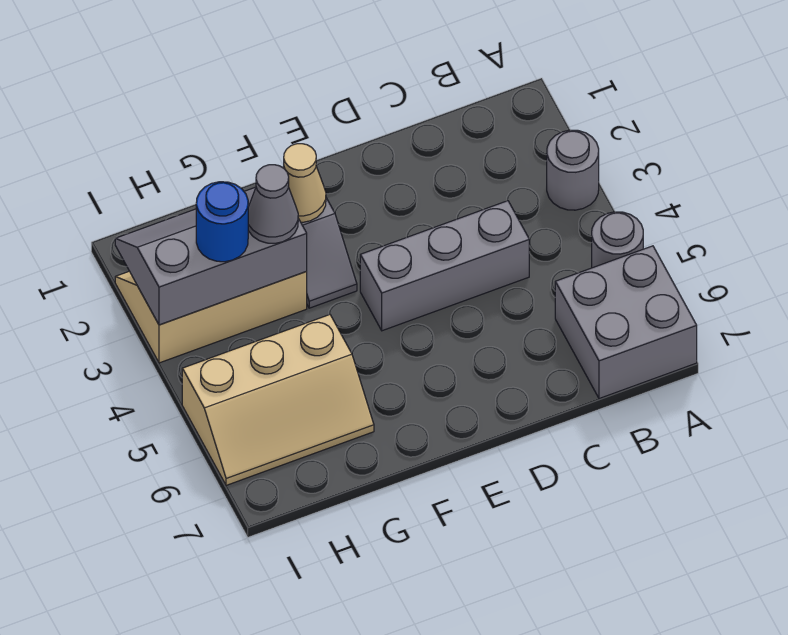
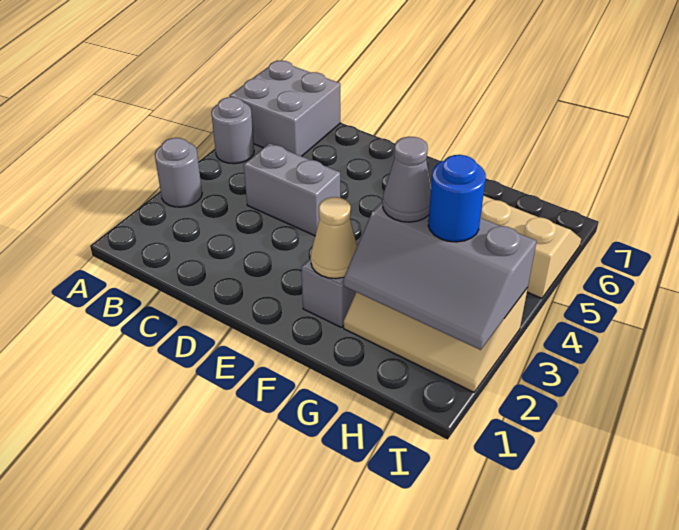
grey 1x3 brick [360,201,529,331] -> grey 1x2 brick [244,143,340,236]

